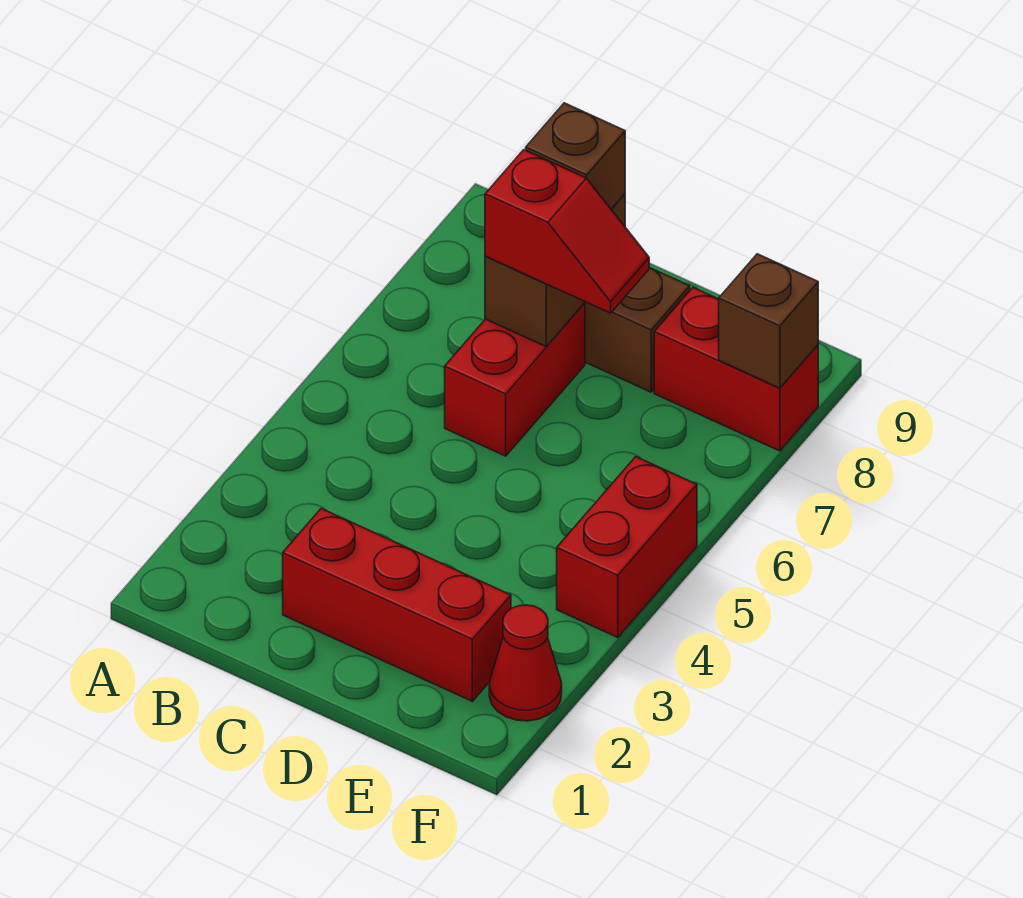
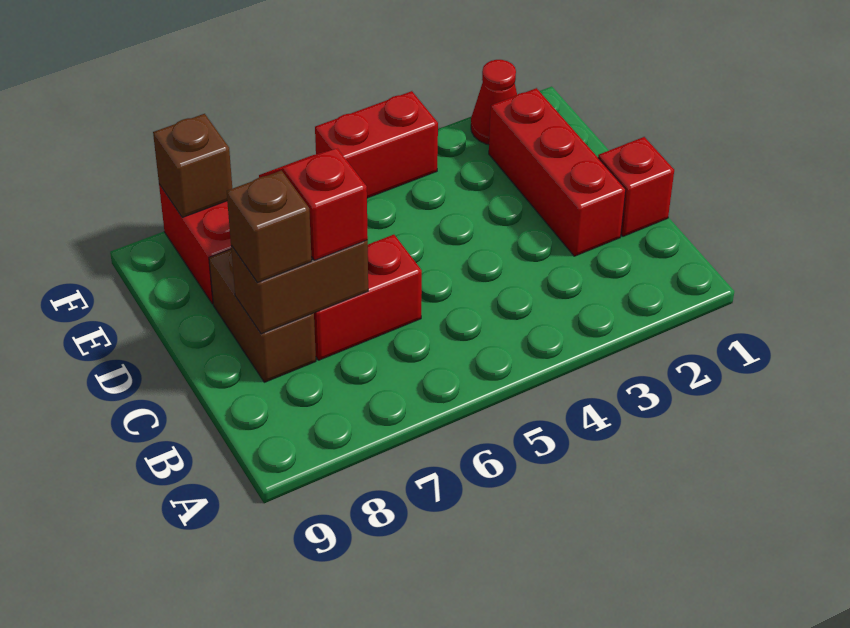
none -> red 1x1 brick [598,137,674,236]

